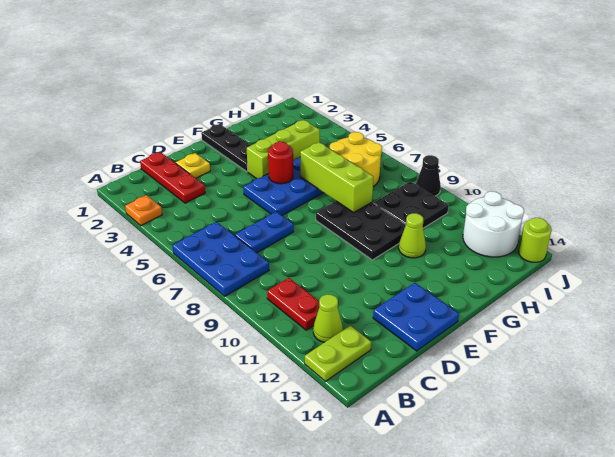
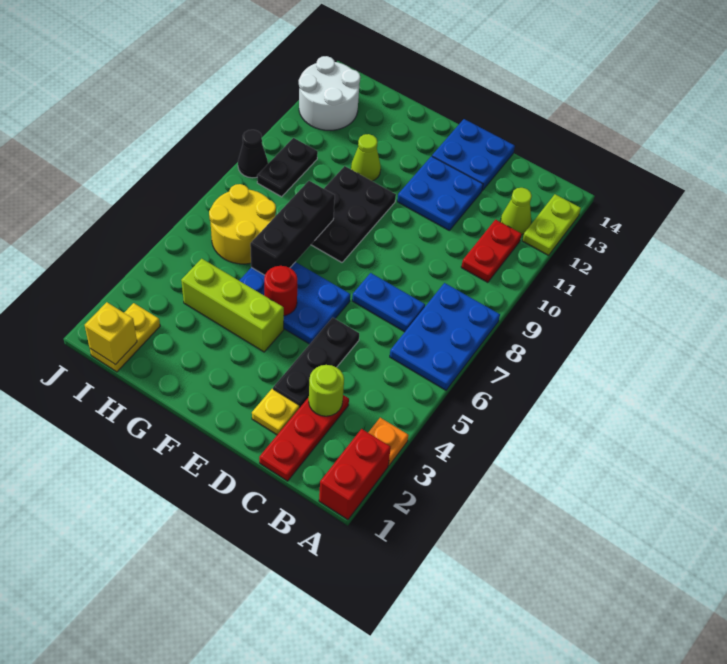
none -> red 1x2 brick [319,429,391,520]
lime 1x2 plate [305,325,371,381] -> lime 1x2 plate turned to [522,194,581,255]
none -> blue 2x2 plate [397,156,483,231]
black 1x3 plate [201,124,251,172] -> black 1x3 plate moved to [273,318,359,408]
lime 1x3 brick [300,142,373,212] -> black 1x3 brick [250,181,335,275]
black 2x2 plate [374,182,449,228] -> black 1x2 plate [257,138,318,197]
none -> yellow 1x2 plate [90,303,160,372]
none -> yellow 1x1 brick [85,302,137,365]
lime 1x1 round brick [519,218,552,262] -> lime 1x1 round brick moved to [309,365,344,416]

